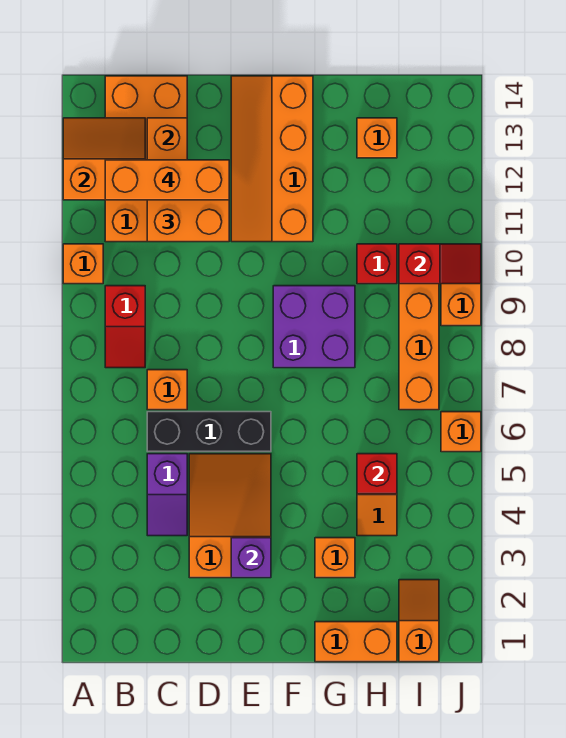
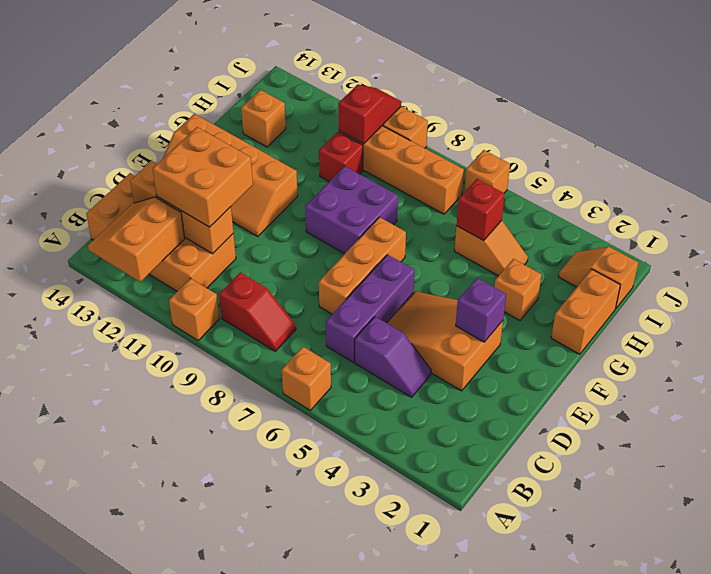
orange 1x3 brick [105,160,229,200] -> orange 1x3 brick moved to [319,217,406,314]
black 1x3 brick [147,412,271,452] -> purple 1x3 brick [326,255,415,362]
orange 1x1 brick [147,370,187,410] -> orange 1x1 brick moved to [282,347,331,410]

